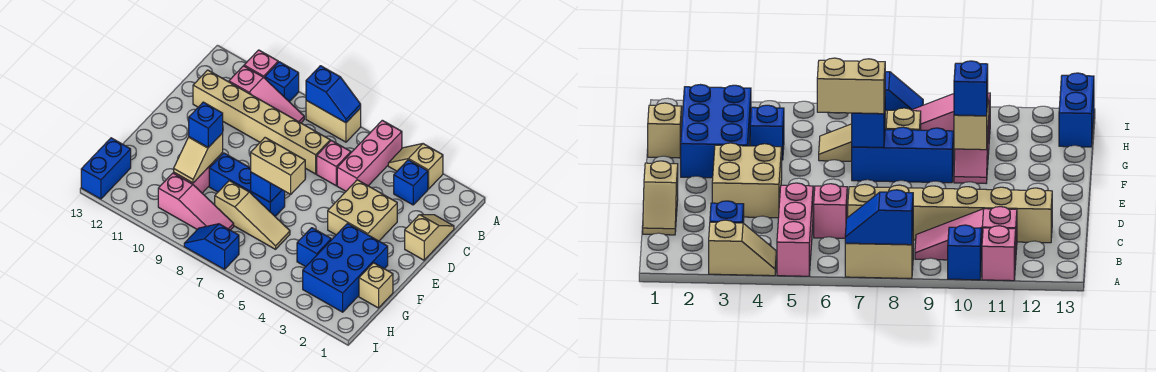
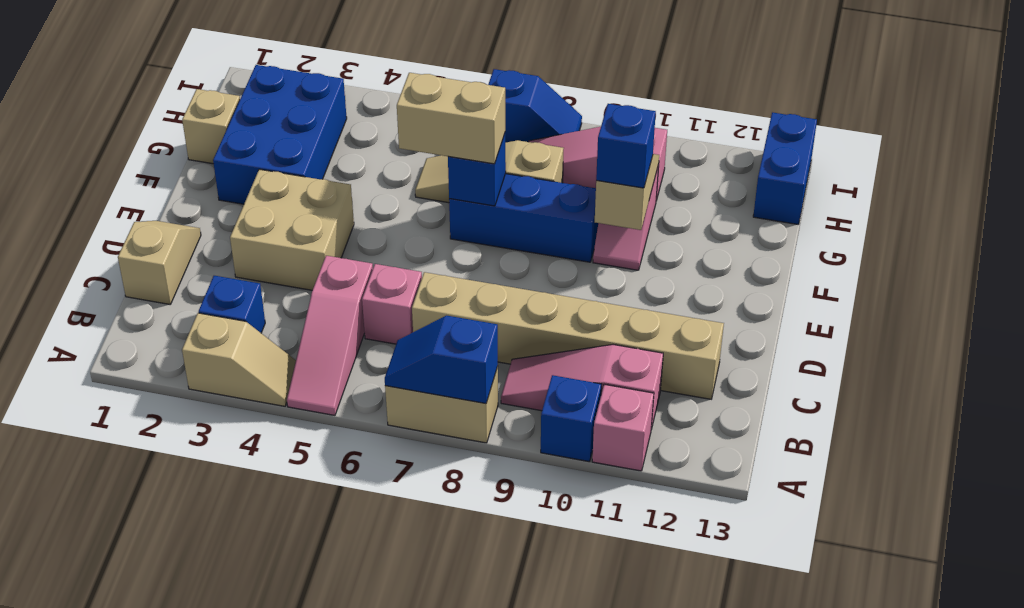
pink 1x3 brick [337,120,402,191] -> pink 1x3 slope [287,256,373,415]
tan 1x2 slope [405,215,454,260] -> tan 1x2 slope turned to [118,221,201,304]
blue 1x1 brick [297,228,331,267] -> none

